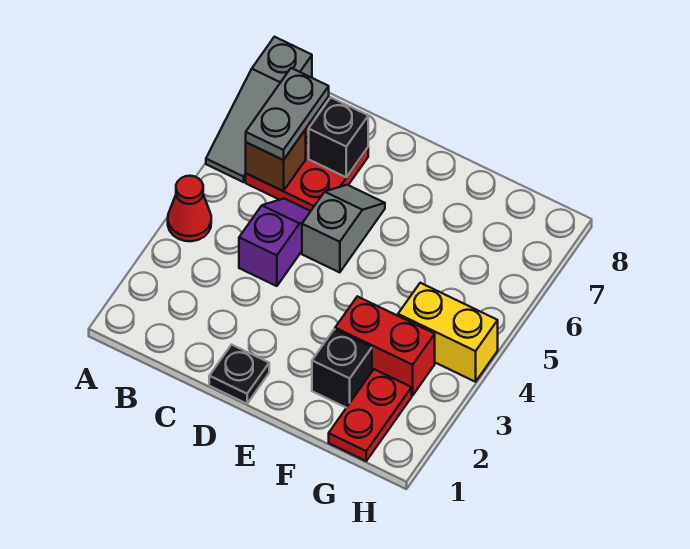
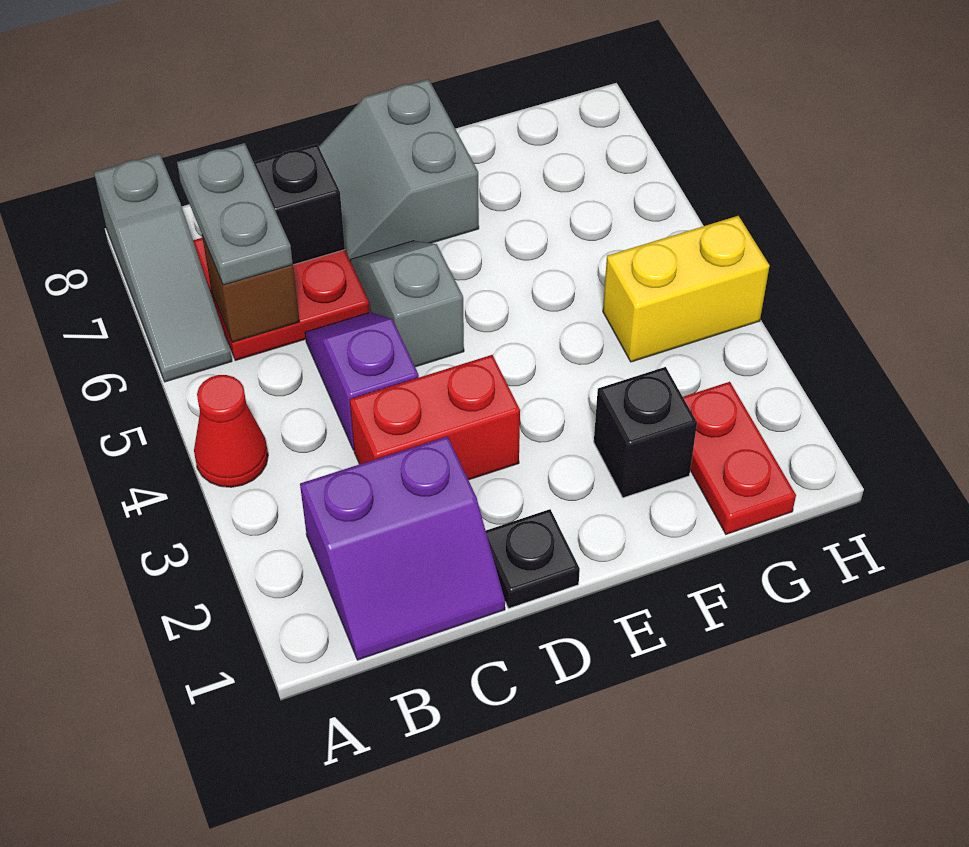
none -> purple 2x2 slope [300,436,505,660]
none -> grey 2x2 slope [319,79,479,260]
red 1x2 brick [335,296,435,395] -> red 1x2 brick moved to [350,355,520,480]

